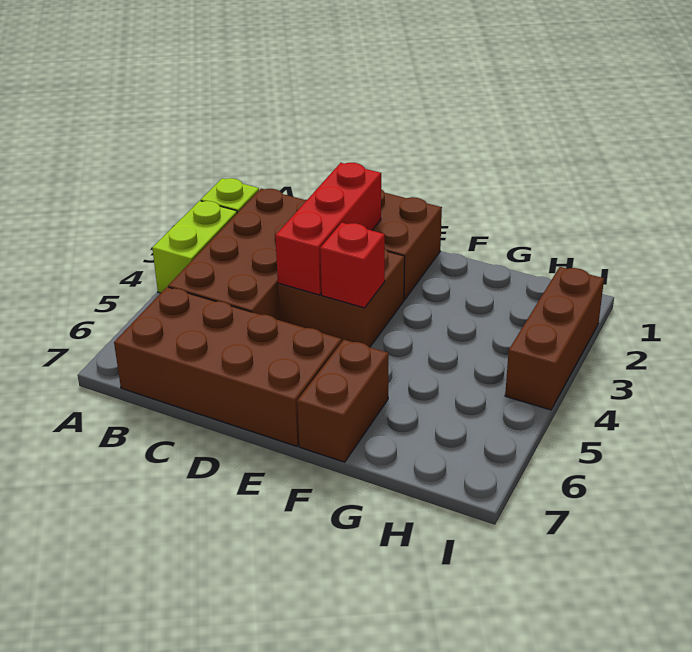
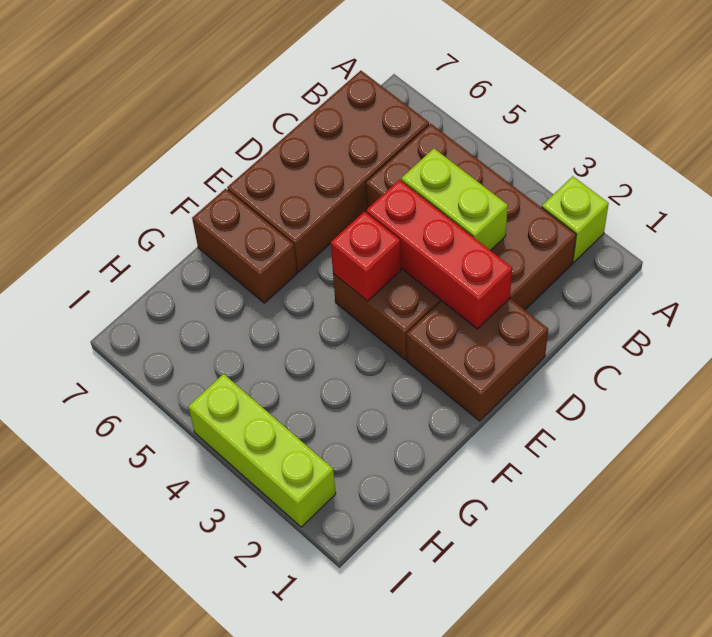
lime 1x2 brick [152,201,237,293] -> lime 1x2 brick moved to [401,149,508,251]
brown 1x3 brick [505,267,604,410] -> lime 1x3 brick [188,374,336,527]

